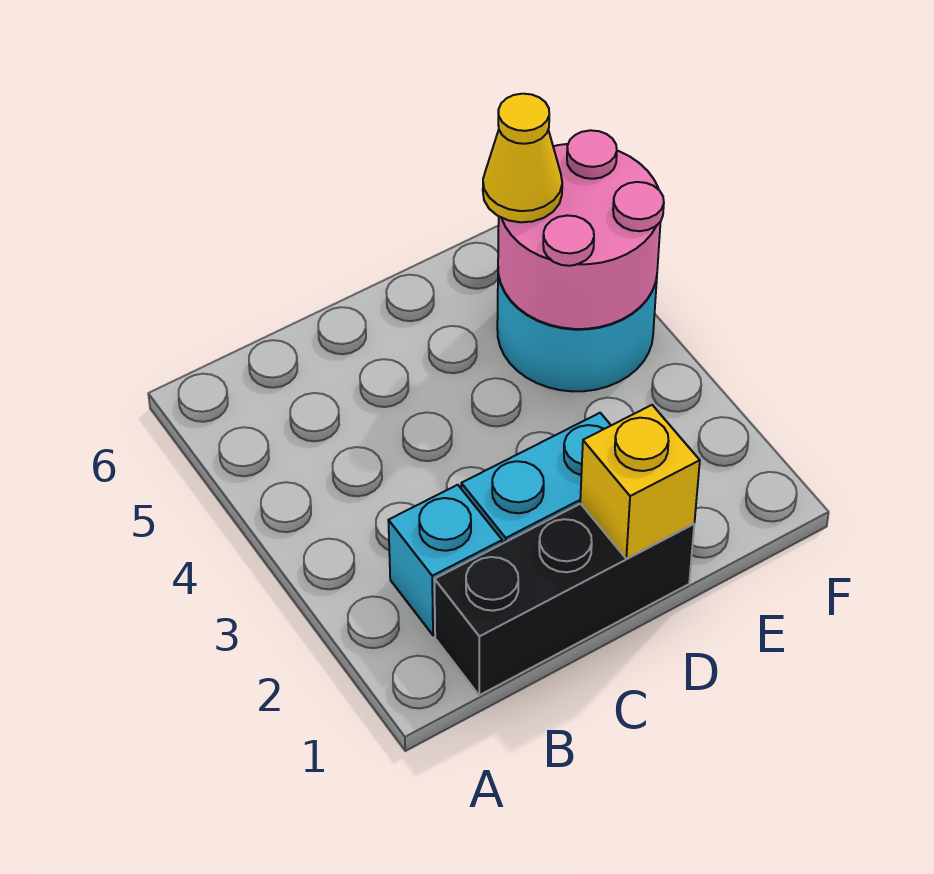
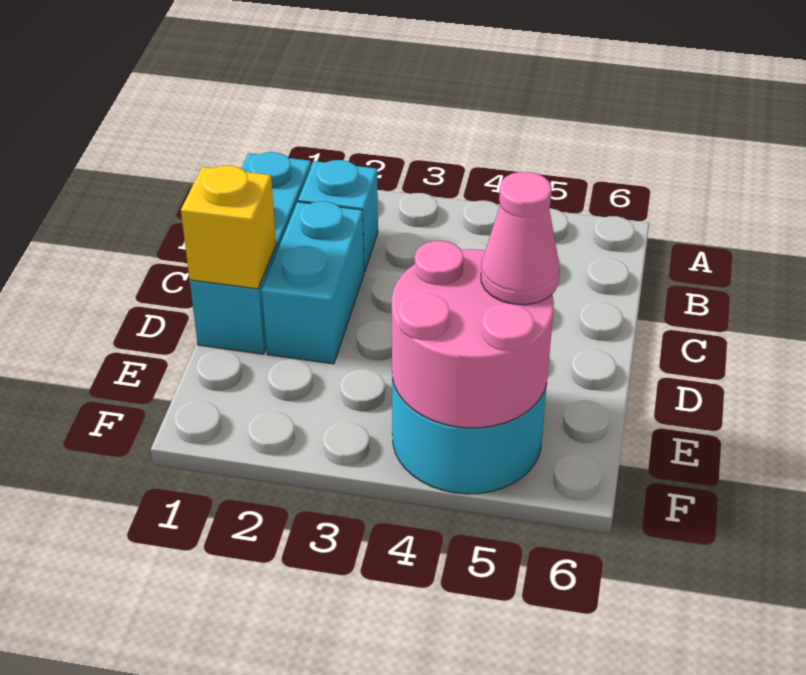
black 1x3 brick [434,504,694,695] -> cyan 1x3 brick [190,152,311,354]
yellow 1x1 cone [483,94,562,222] -> pink 1x1 cone [481,172,560,305]

